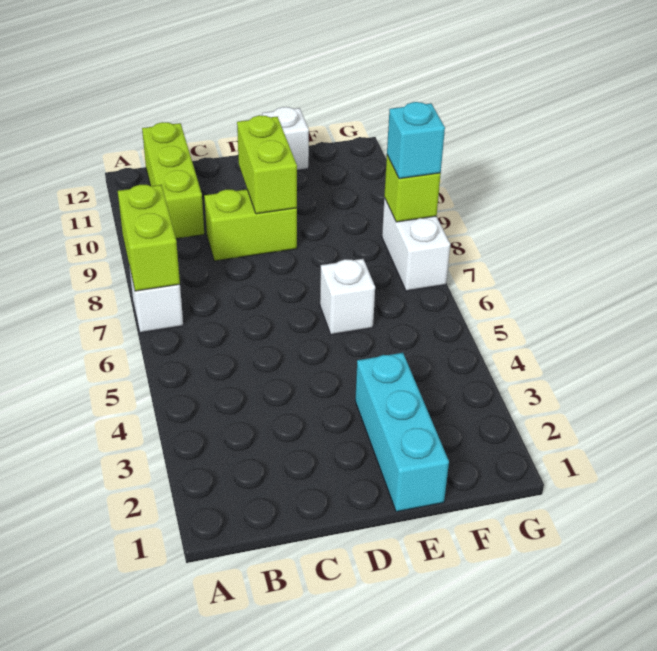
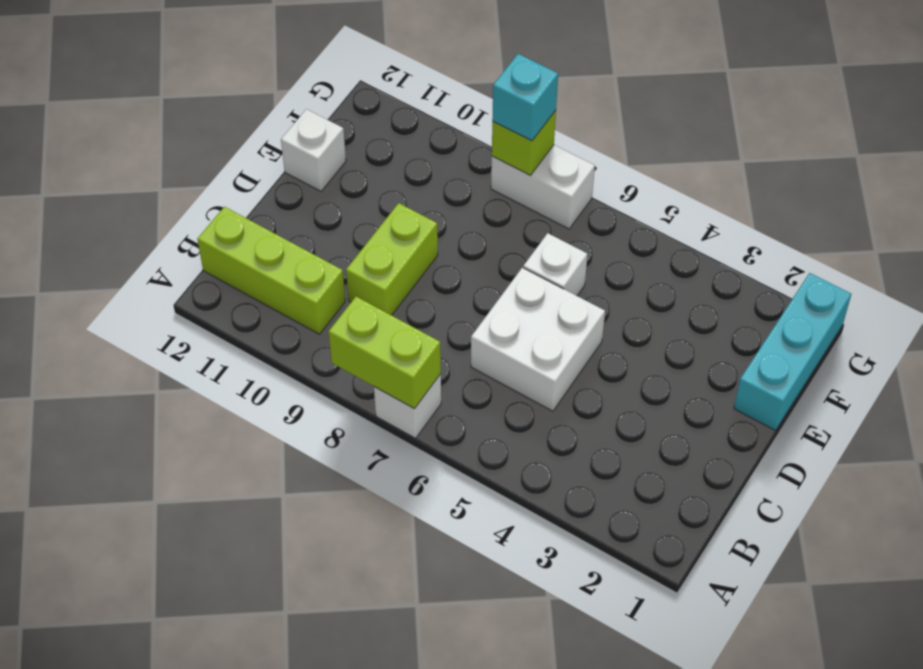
none -> white 2x2 brick [471,268,605,411]
lime 1x2 brick [237,115,297,214] -> none
cyan 1x3 brick [355,353,449,512] -> cyan 1x3 brick turned to [734,273,851,430]

